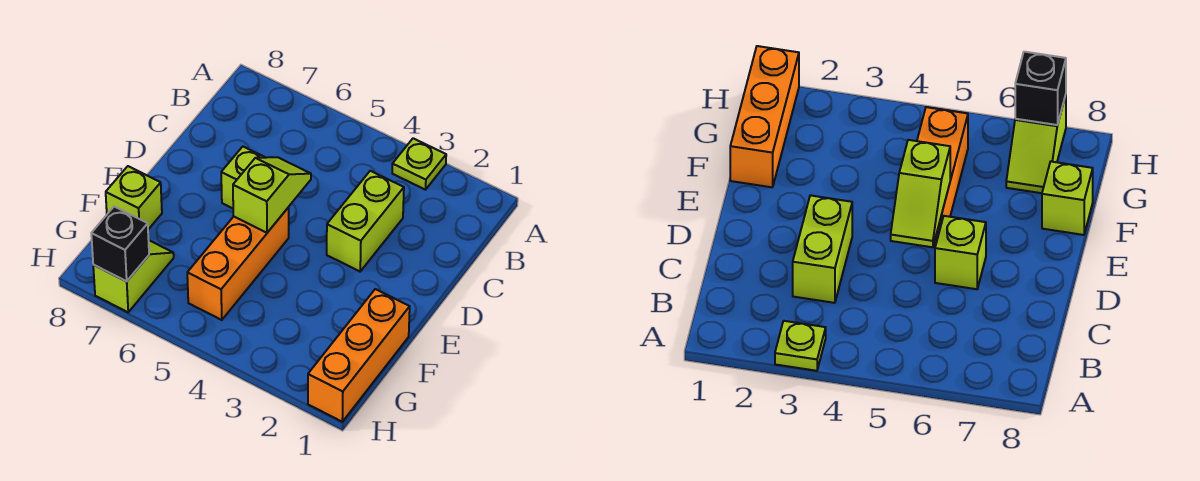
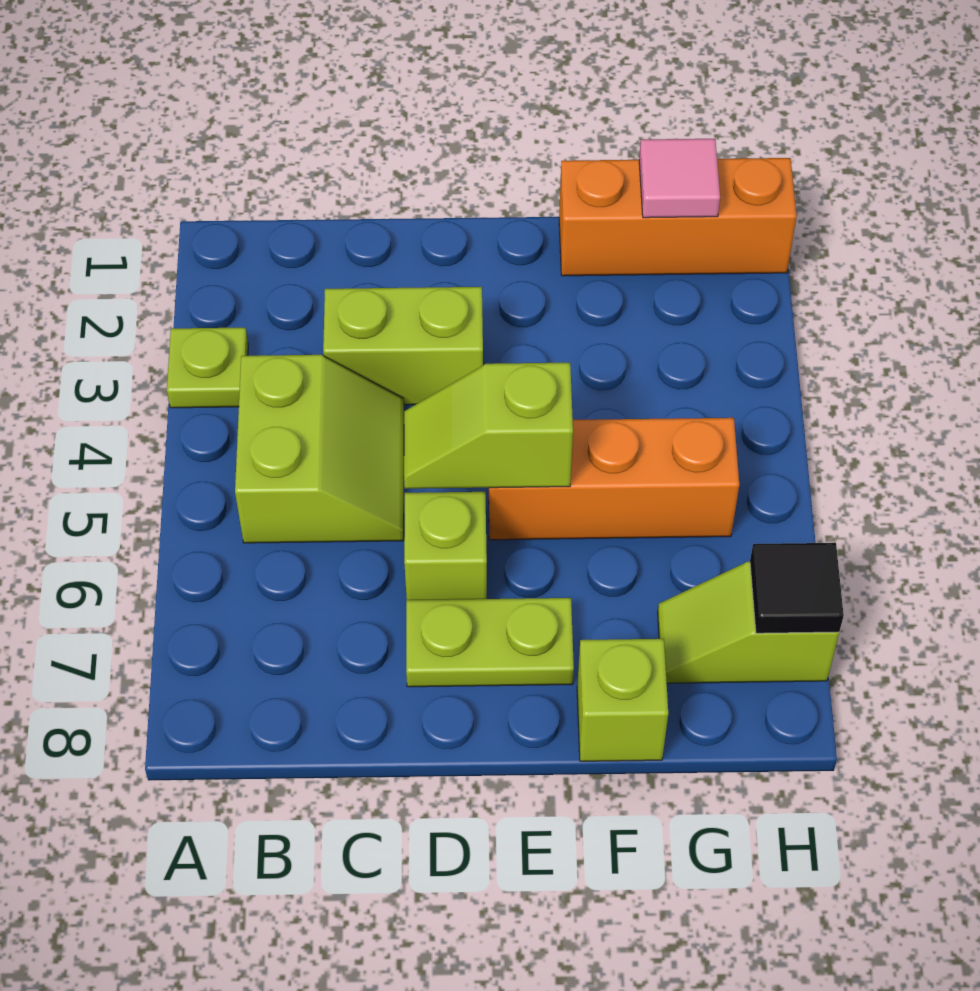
none -> lime 2x2 slope [235,355,404,543]
none -> lime 1x2 plate [406,598,574,687]
none -> pink 1x1 tile [639,139,720,218]
black 1x1 brick [91,207,149,281] -> black 1x1 tile [750,543,844,633]

